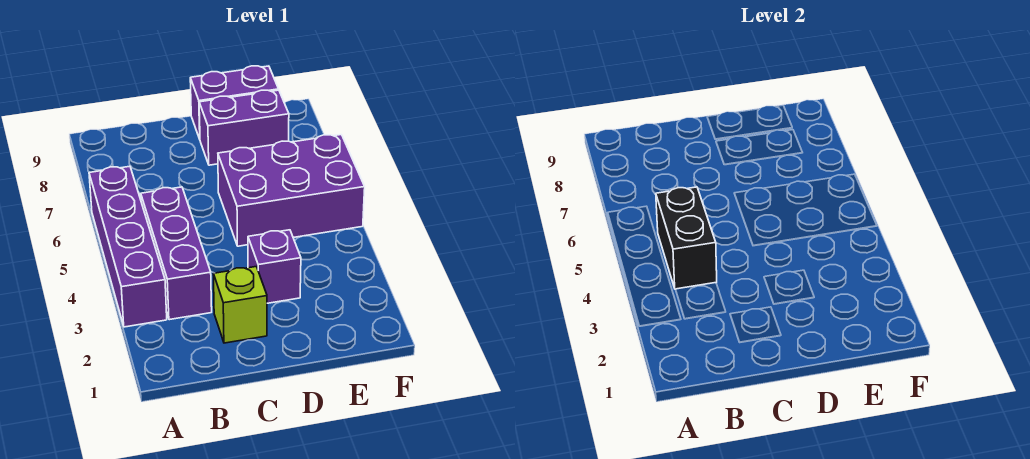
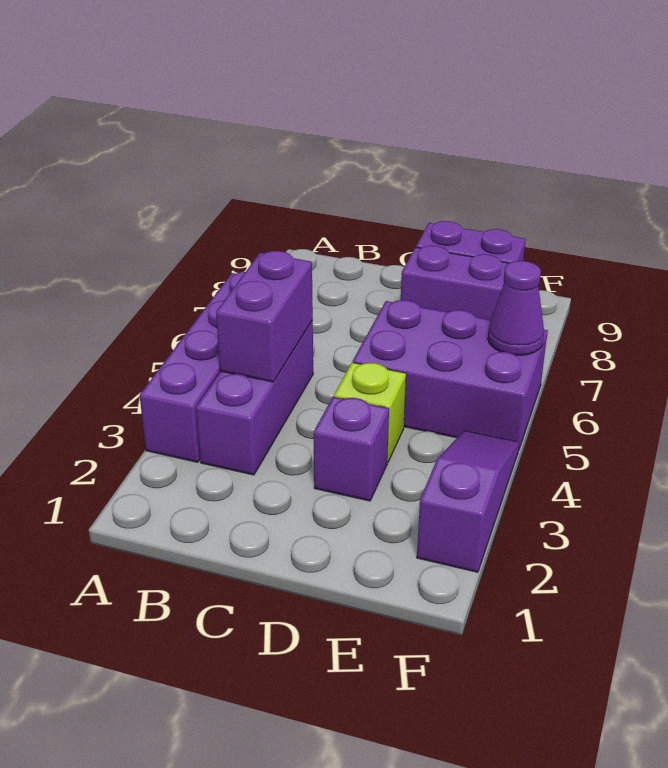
black 1x2 brick [656,187,717,289] -> purple 1x2 brick [216,251,313,382]
lime 1x1 brick [213,267,267,343] -> lime 1x1 brick moved to [334,362,406,463]
none -> purple 1x3 slope [417,431,519,572]
none -> purple 1x1 cone [488,261,544,355]

